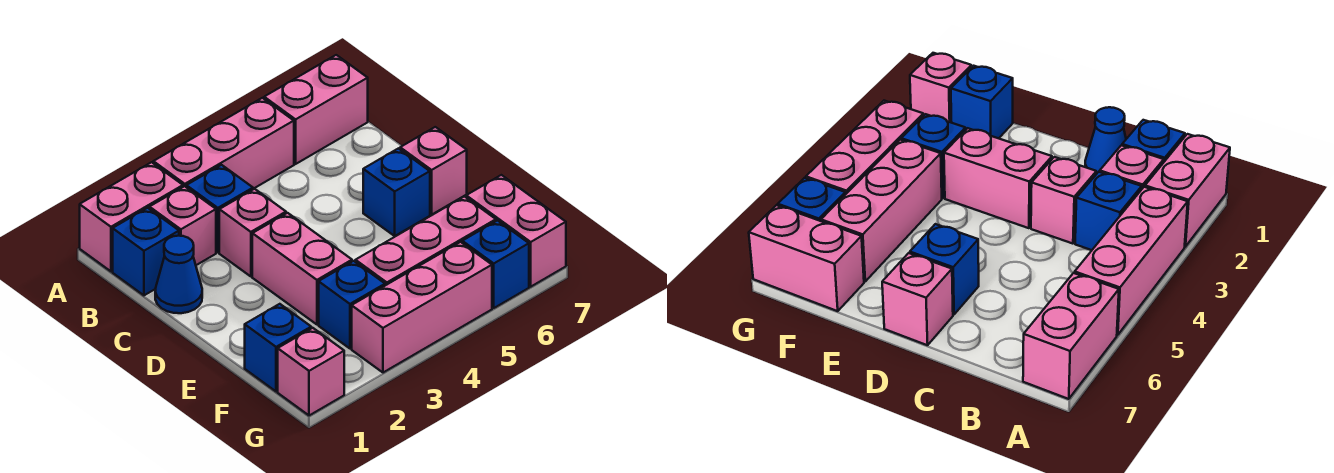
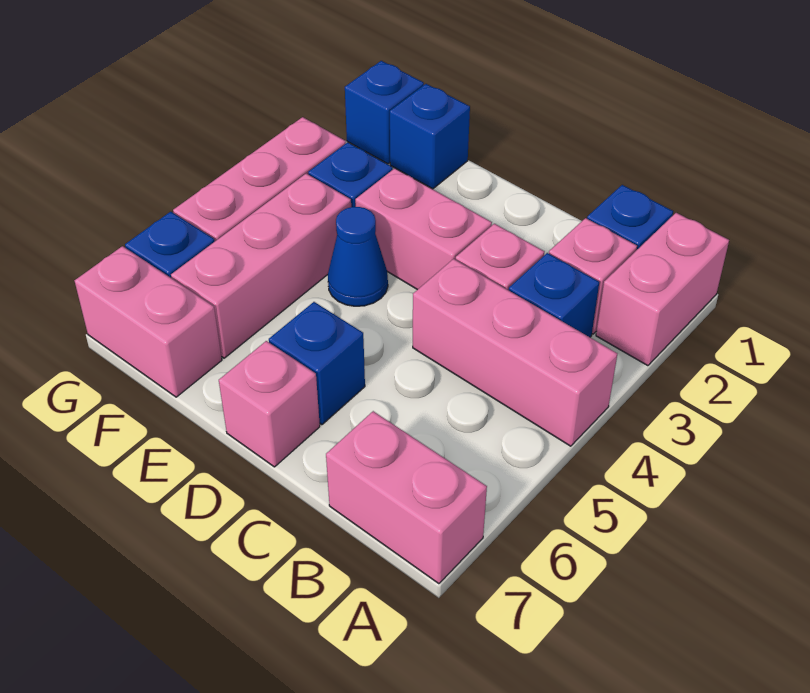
pink 1x3 brick [153,98,294,189] -> pink 1x3 brick turned to [413,259,617,446]
pink 1x2 brick [264,55,368,164] -> pink 1x2 brick turned to [326,411,487,584]
blue 1x1 cone [155,236,202,313] -> blue 1x1 cone moved to [328,207,388,306]
pink 1x1 brick [278,328,344,416] -> blue 1x1 brick [345,61,424,164]

